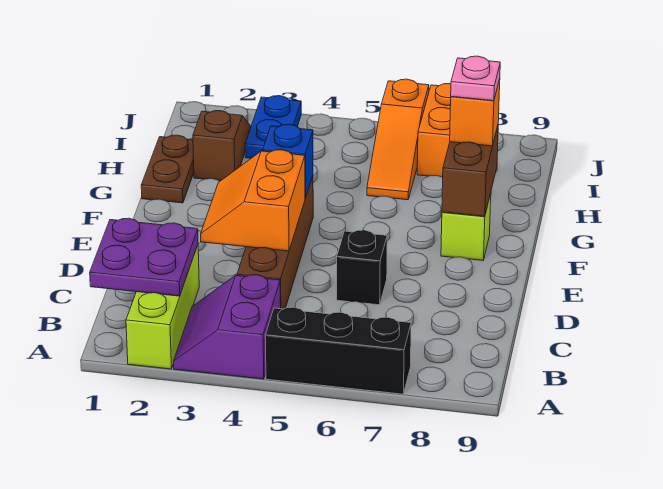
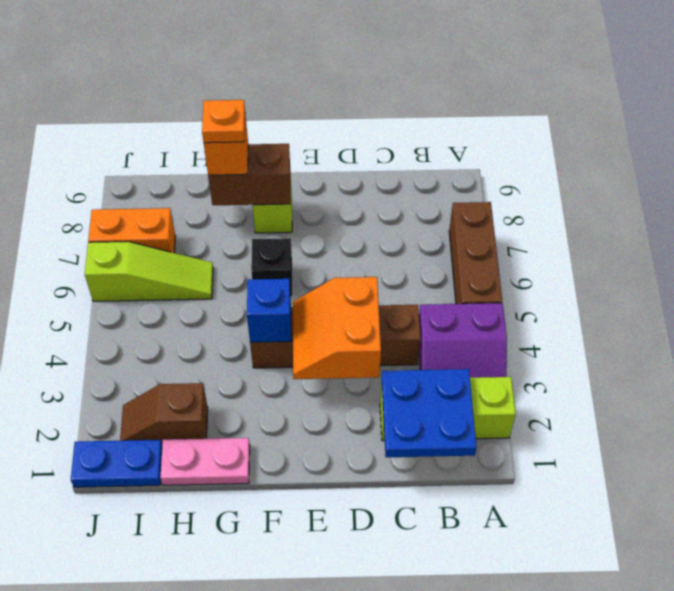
black 1x3 brick [265,307,411,394] -> brown 1x3 brick [449,202,502,304]
purple 2x2 plate [90,218,198,296] -> blue 2x2 plate [382,369,476,457]
orange 2x2 slope [201,150,305,251] -> orange 2x2 slope turned to [293,277,381,379]
black 1x1 brick [337,230,387,305] -> black 1x1 brick moved to [251,238,292,297]
brown 1x2 plate [141,135,194,203] -> pink 1x2 plate [160,438,250,485]
pink 1x1 plate [451,56,500,101] -> orange 1x1 plate [202,100,245,143]
orange 1x3 slope [367,79,429,200] -> lime 1x3 slope [85,241,213,301]
blue 1x2 plate [245,96,301,158] -> blue 1x2 plate moved to [71,440,162,487]

